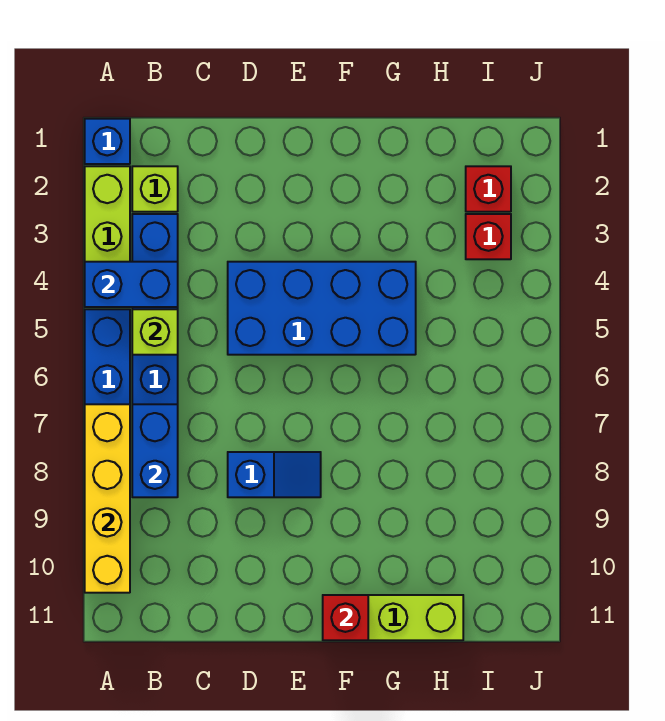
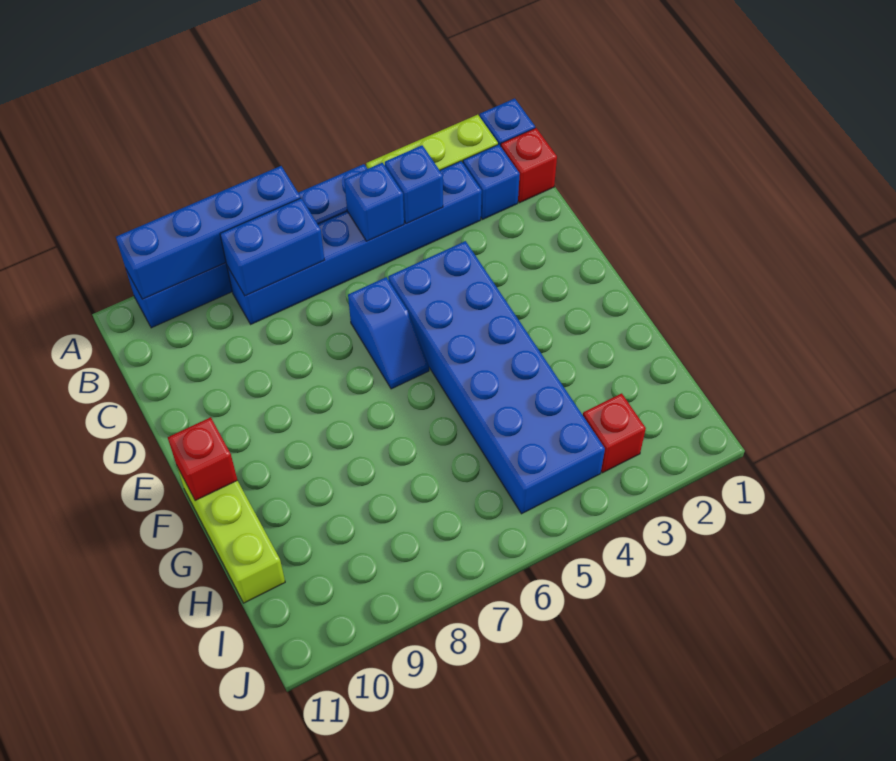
blue 1x2 brick [85,262,178,307] -> blue 1x1 brick [385,145,443,224]
yellow 1x4 brick [85,404,130,593] -> blue 1x4 brick [116,166,301,299]
lime 1x1 brick [132,166,178,212] -> blue 1x1 brick [463,144,520,219]
lime 1x1 brick [132,309,178,355] -> blue 1x1 brick [344,163,404,241]
blue 2x4 brick [228,262,416,355] -> blue 2x6 brick [388,241,605,514]
blue 1x2 slope [228,452,321,497] -> blue 1x2 slope moved to [348,277,429,389]
red 1x1 brick [466,166,511,212] -> red 1x1 brick moved to [501,128,557,203]

